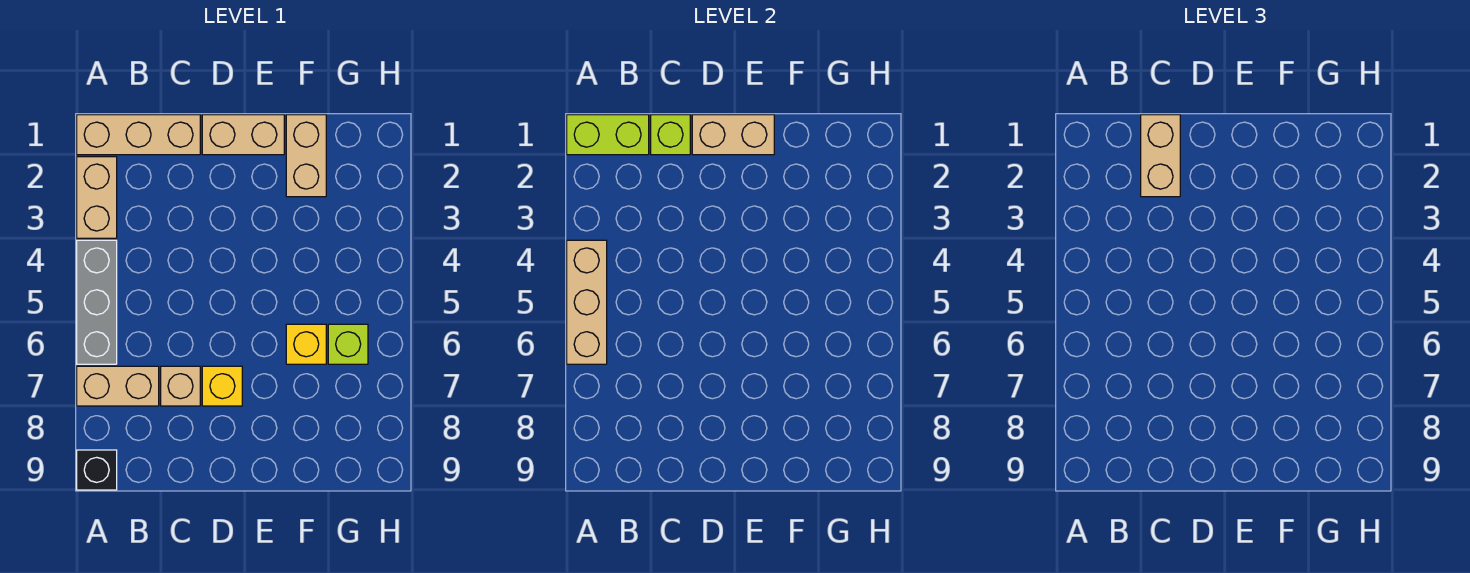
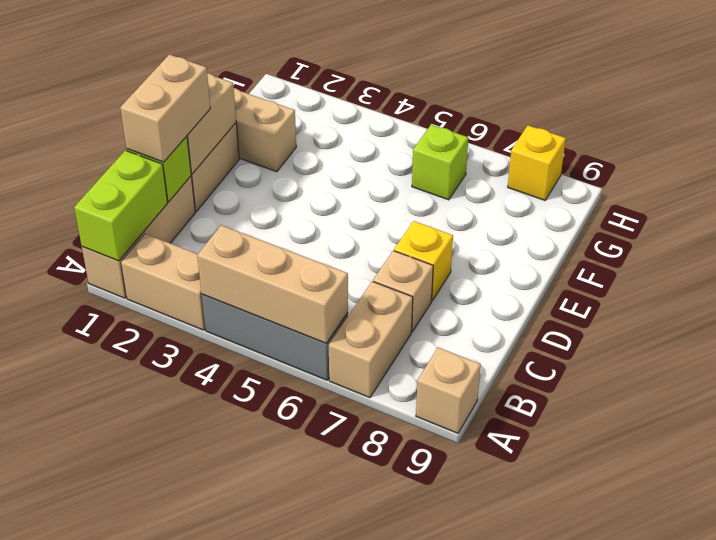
black 1x1 brick [77,450,117,490] -> tan 1x1 brick [416,348,481,433]
tan 1x2 brick [1141,115,1180,197] -> tan 1x2 brick turned to [120,54,210,162]
yellow 1x1 brick [286,324,326,364] -> yellow 1x1 brick moved to [508,125,566,200]

